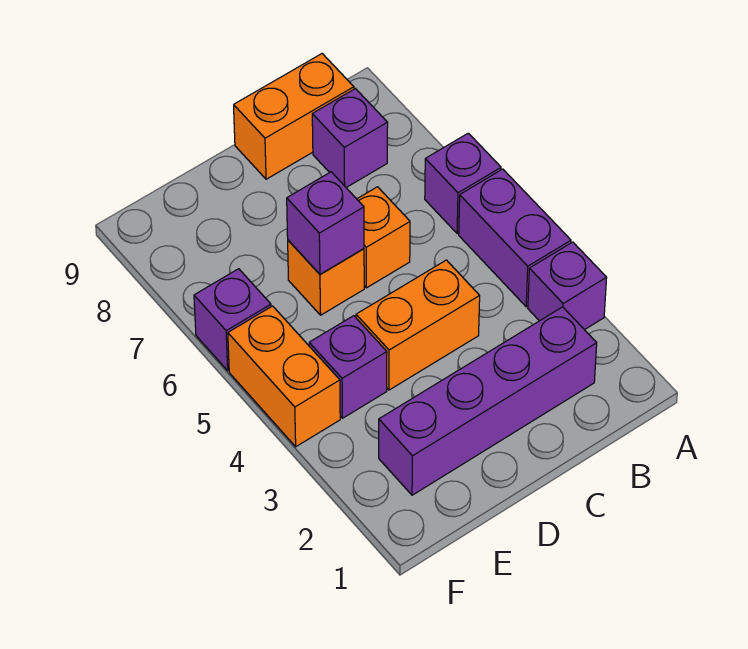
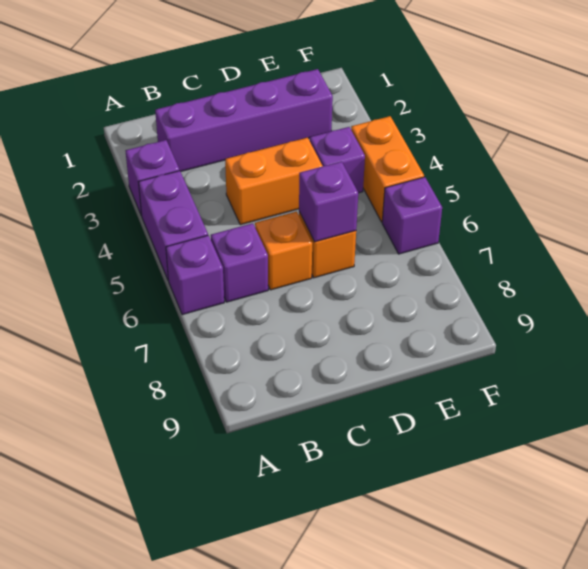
purple 1x1 brick [312,89,388,187] -> purple 1x1 brick moved to [211,223,268,302]
orange 1x2 brick [234,54,354,179] -> none

